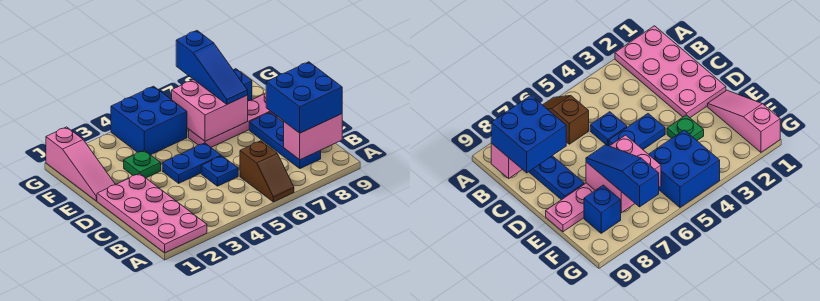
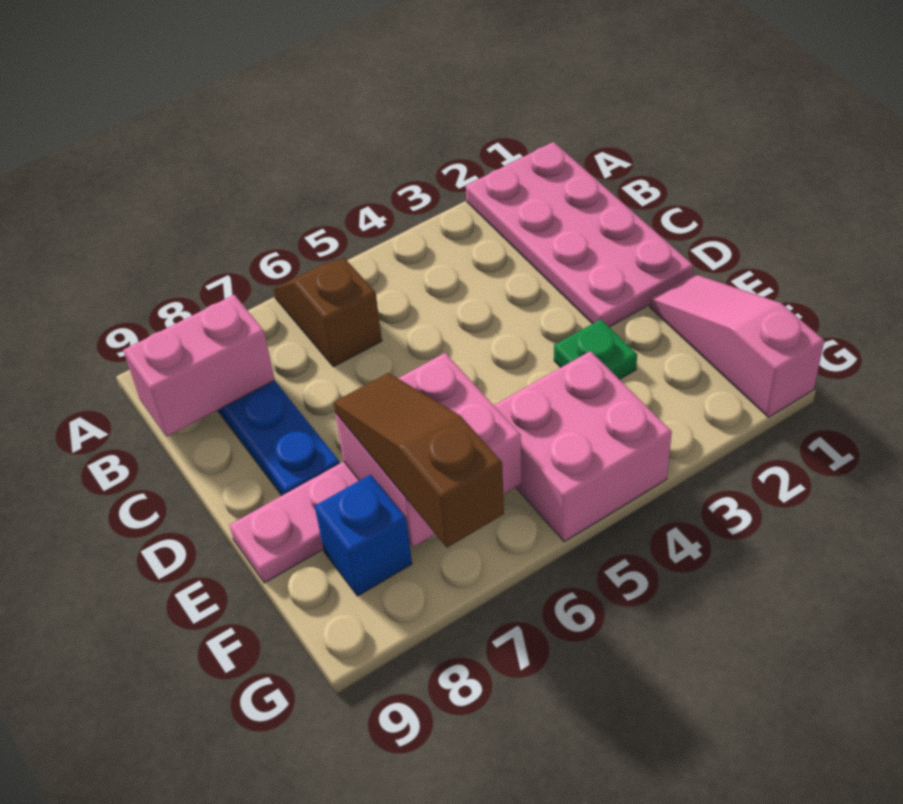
blue 2x2 brick [266,62,342,133] -> none
blue 1x1 plate [201,156,238,186] -> none
blue 1x2 plate [162,143,221,183] -> none
blue 1x3 slope [176,31,248,104] -> brown 1x3 slope [333,373,504,548]
blue 2x2 brick [111,86,187,155] -> pink 2x2 brick [494,351,672,542]

